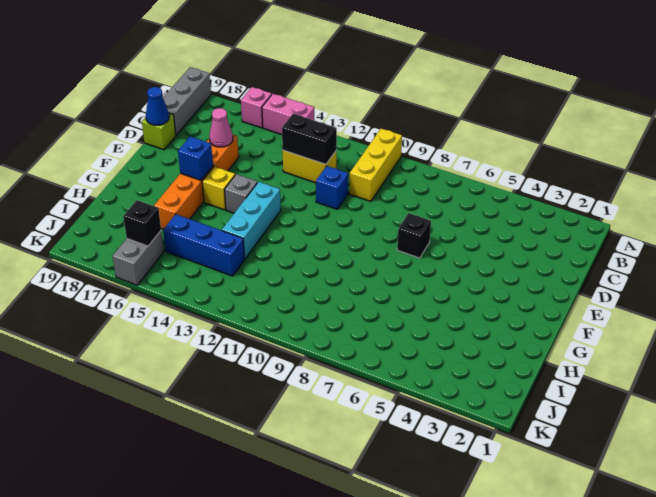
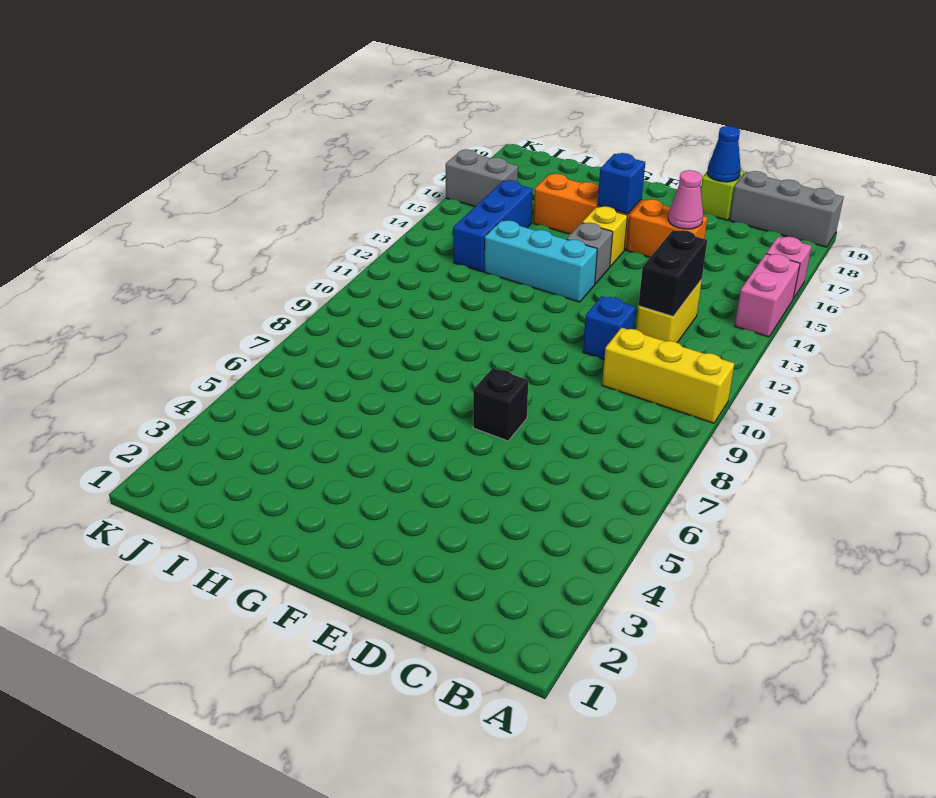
black 1x1 brick [123,200,161,246] -> none

